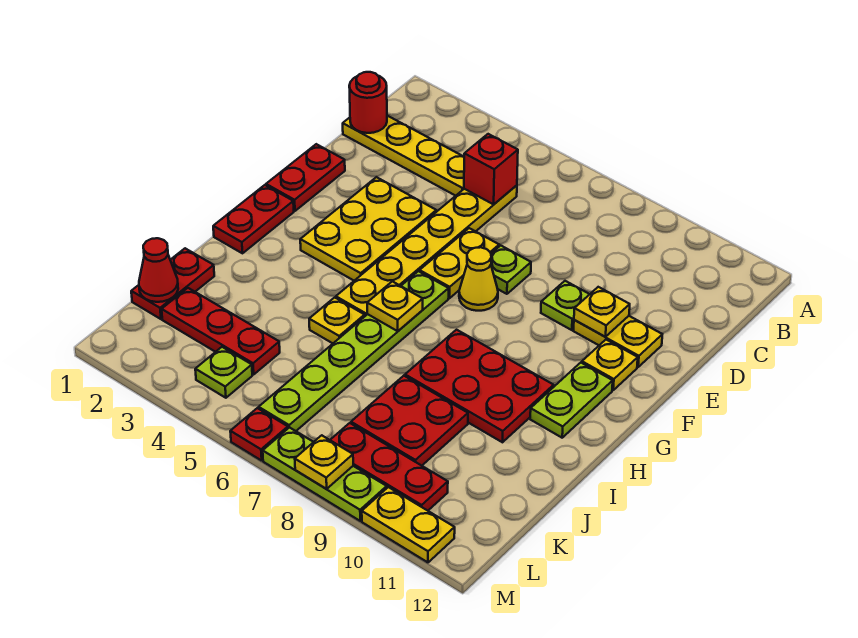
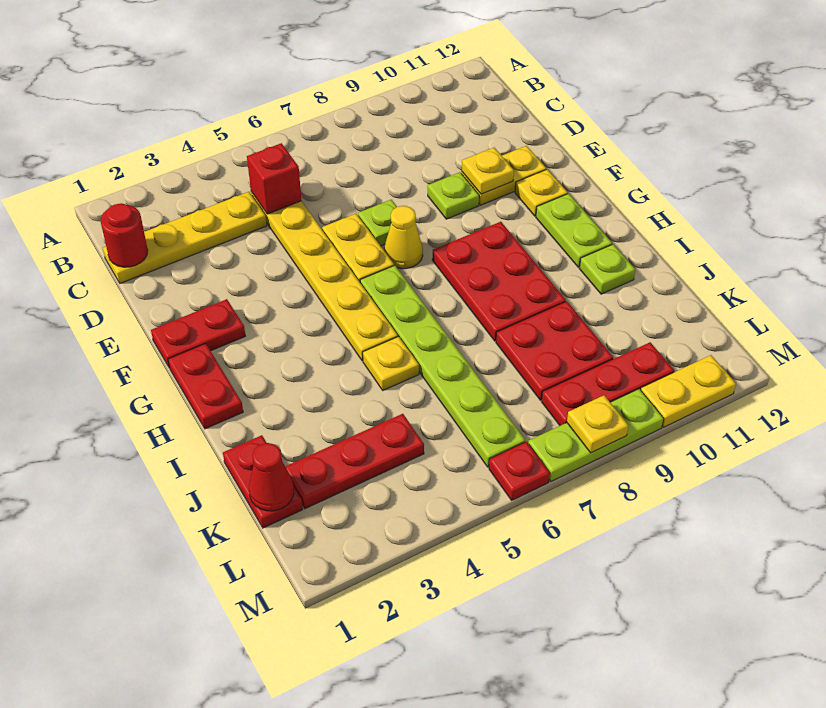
red 1x2 plate [266,144,345,211] -> red 1x2 plate turned to [151,299,245,368]
yellow 2x3 plate [300,177,436,281] -> none
yellow 1x1 plate [367,281,423,331] -> none
red 2x3 plate [405,330,554,442] -> red 2x3 plate turned to [432,222,566,341]
lime 1x1 plate [195,347,252,398] -> lime 1x1 plate moved to [579,244,635,294]

